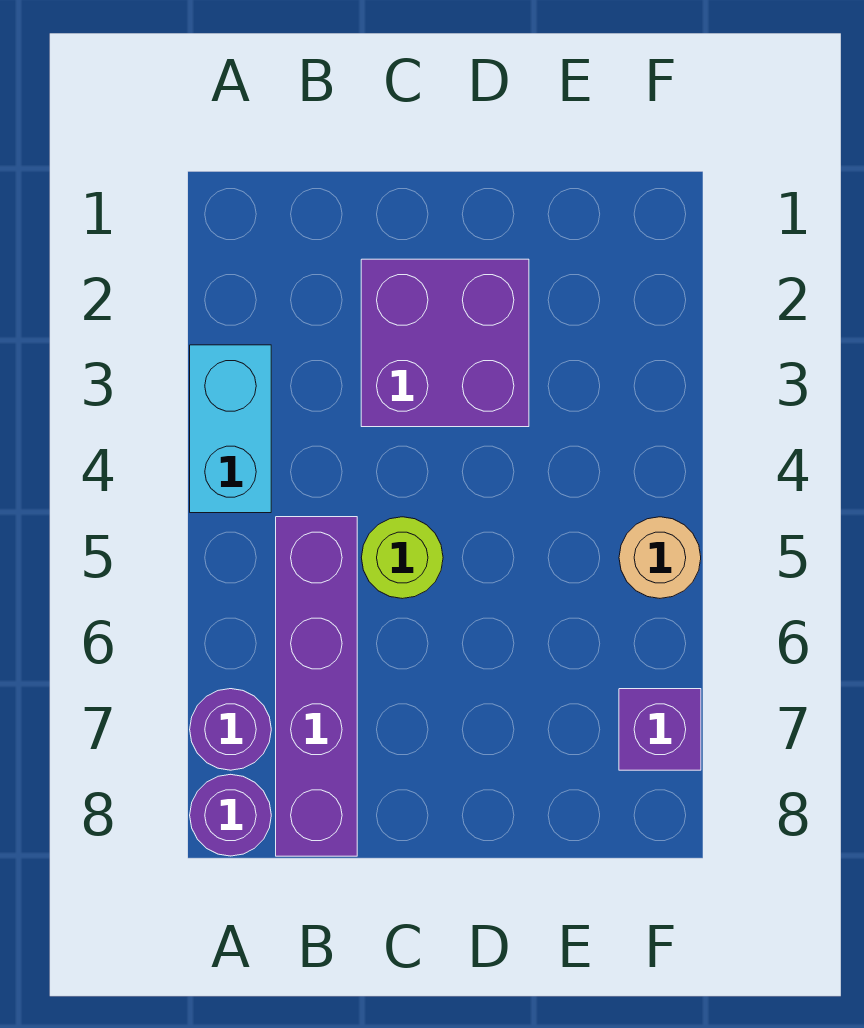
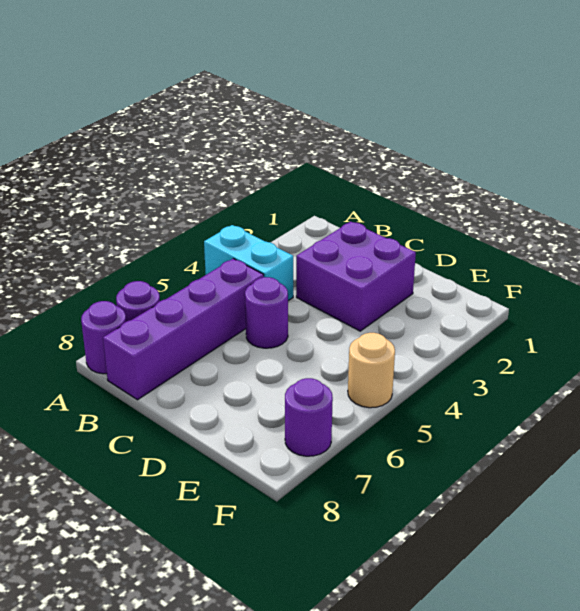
cyan 1x2 brick [190,345,271,513] -> cyan 1x2 brick turned to [204,225,293,301]
lime 1x1 round brick [361,517,443,599] -> purple 1x1 round brick [245,277,288,348]
purple 1x1 brick [619,689,701,770] -> purple 1x1 round brick [285,378,333,456]

